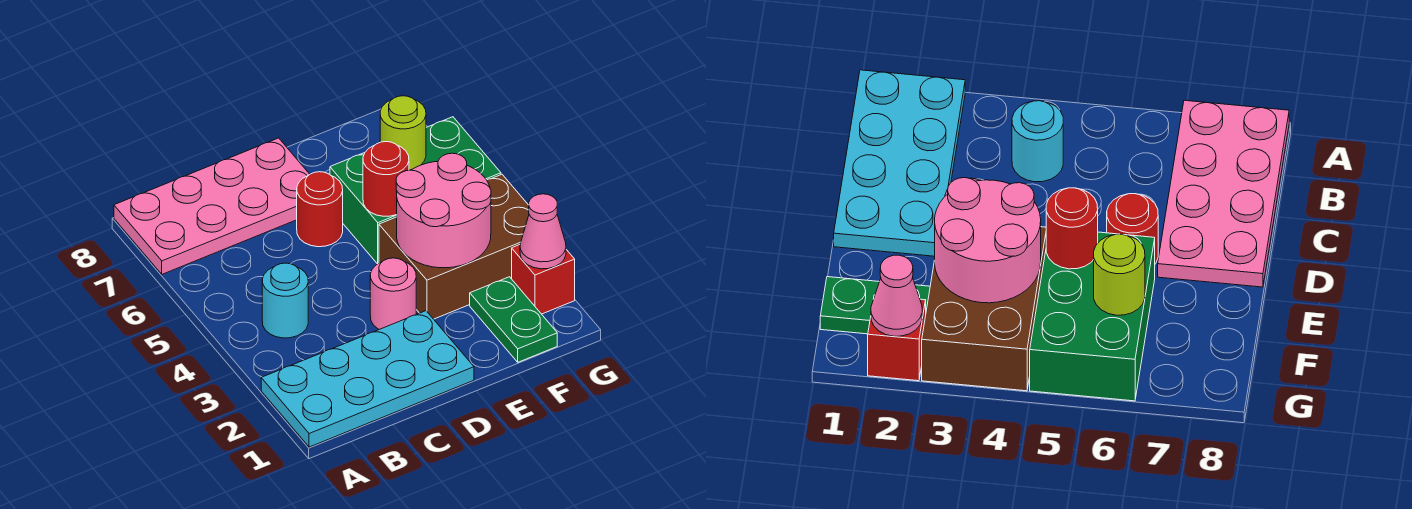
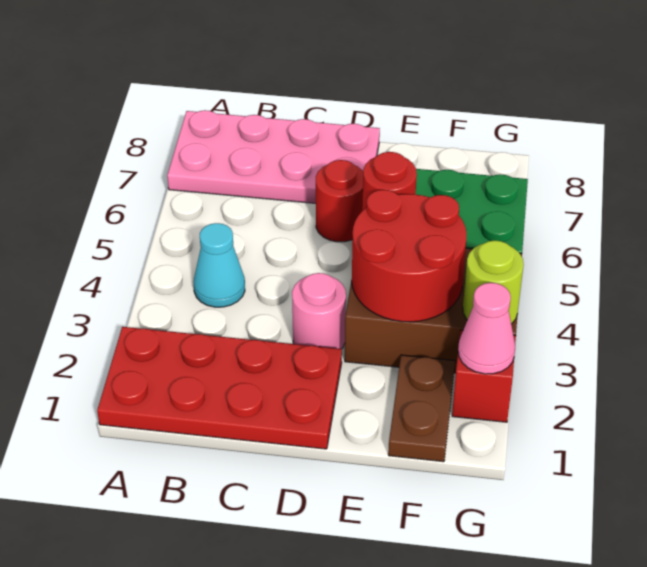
cyan 2x4 plate [261,311,474,447] -> red 2x4 plate [97,327,342,449]
cyan 1x1 round brick [262,263,308,338] -> cyan 1x1 cone [194,223,245,307]
pink 2x2 round brick [396,153,491,268] -> red 2x2 round brick [352,190,466,322]
green 1x2 plate [470,277,557,362] -> brown 1x2 plate [388,355,455,462]
lime 1x1 round brick [380,96,426,170] -> lime 1x1 round brick moved to [463,240,524,324]

